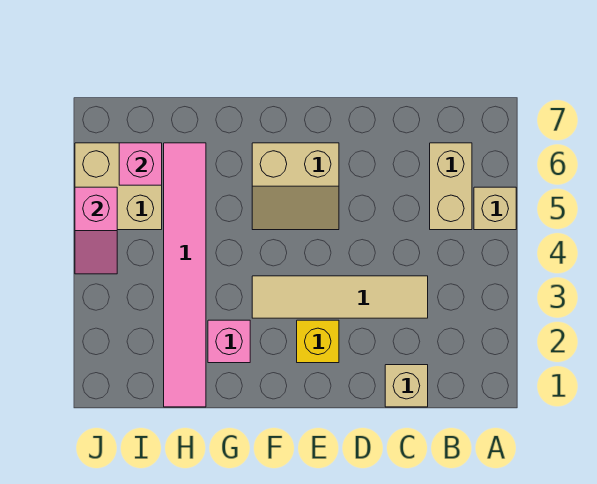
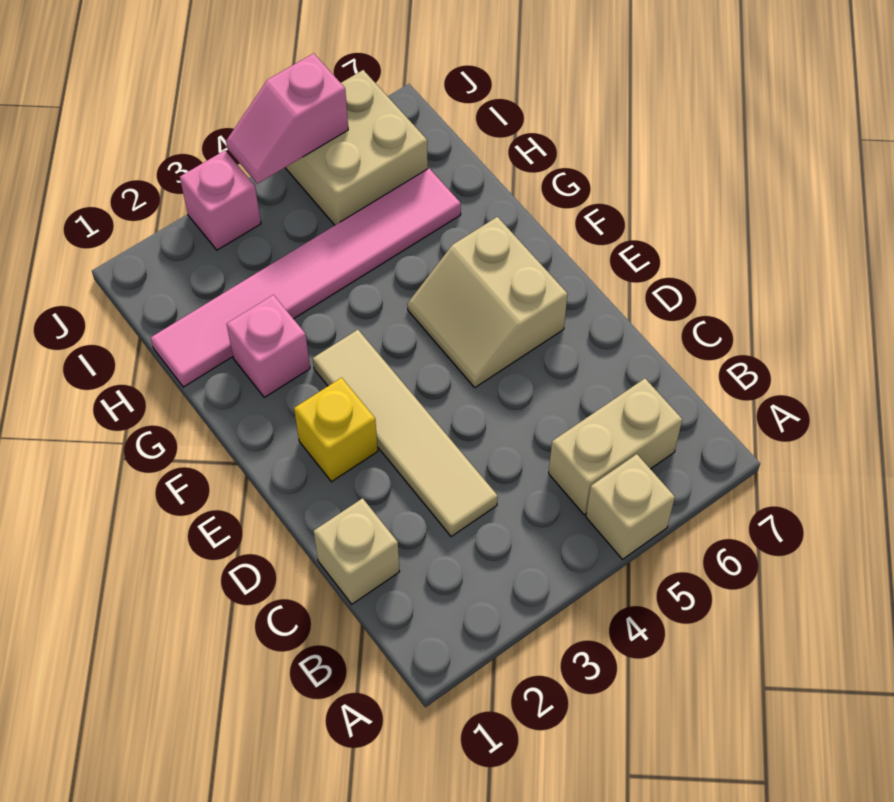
pink 1x1 brick [119,143,162,185] -> pink 1x1 brick moved to [180,150,261,250]

